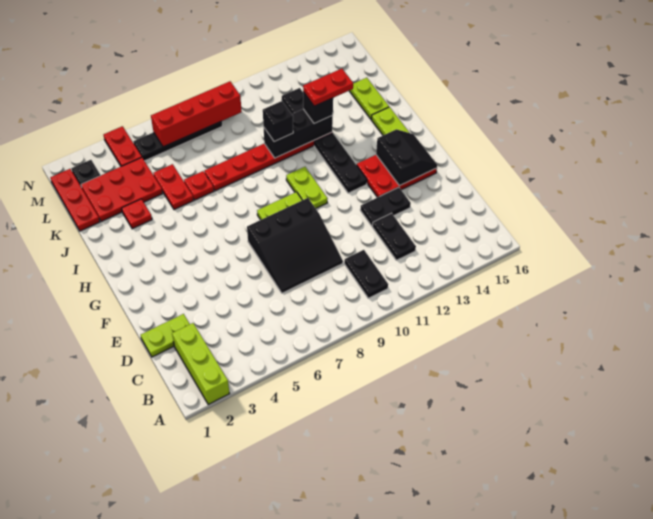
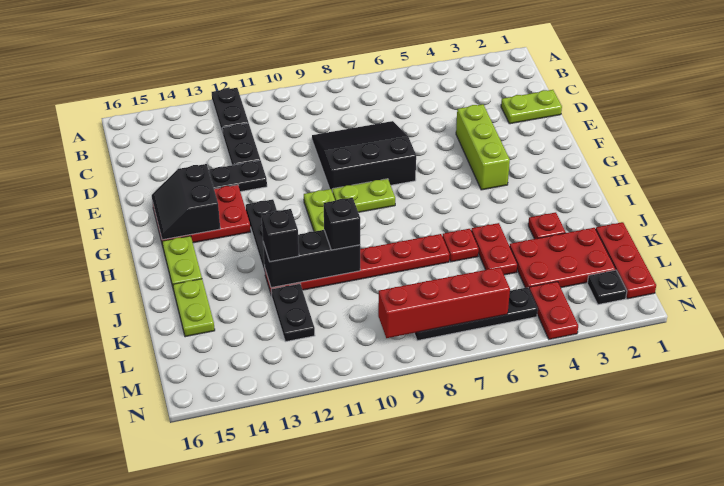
lime 1x3 brick [172,323,230,405] -> lime 1x3 brick moved to [456,104,510,190]
black 1x2 plate [344,250,388,298] -> black 1x2 plate moved to [212,88,249,134]
red 1x2 plate [303,69,353,106] -> none

